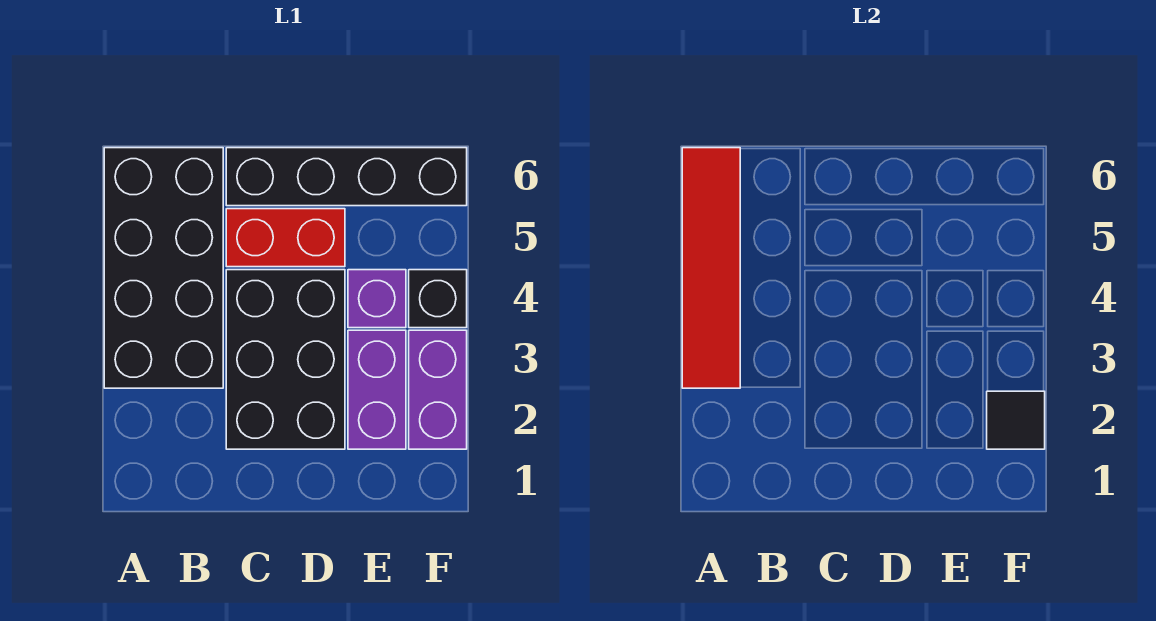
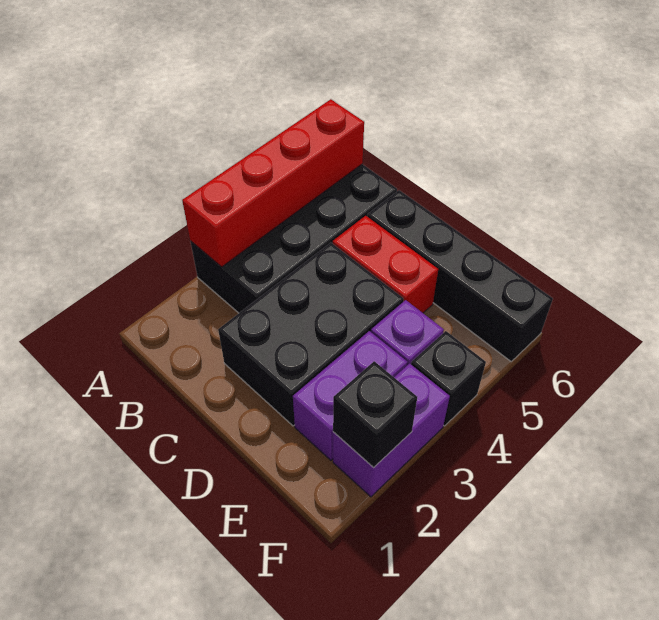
red 1x4 tile [682,148,740,388] -> red 1x4 brick [182,99,364,267]
black 1x1 tile [987,391,1045,449] -> black 1x1 brick [333,361,417,468]

